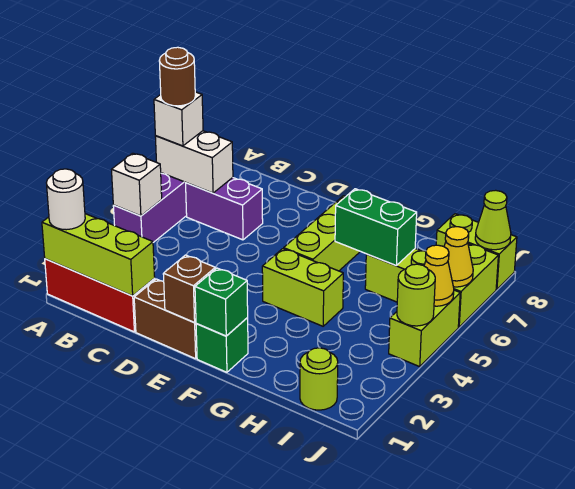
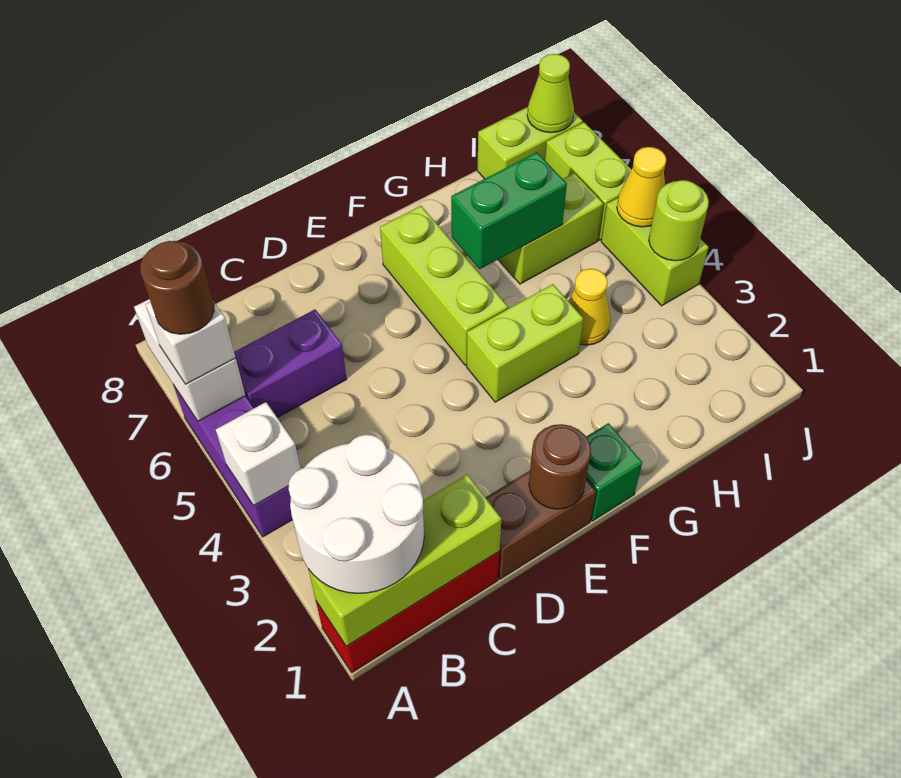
white 1x1 round brick [46,169,85,230] -> white 2x2 round brick [289,435,424,593]
white 1x2 brick [155,131,233,193] -> white 1x2 brick turned to [134,299,245,421]
brown 1x1 brick [163,255,215,323] -> brown 1x1 round brick [529,424,591,509]
green 1x1 brick [195,268,248,336] -> none
lime 1x1 round brick [300,348,338,410] -> none
yellow 1x1 cone [444,227,473,287] -> yellow 1x1 cone moved to [569,269,611,345]

